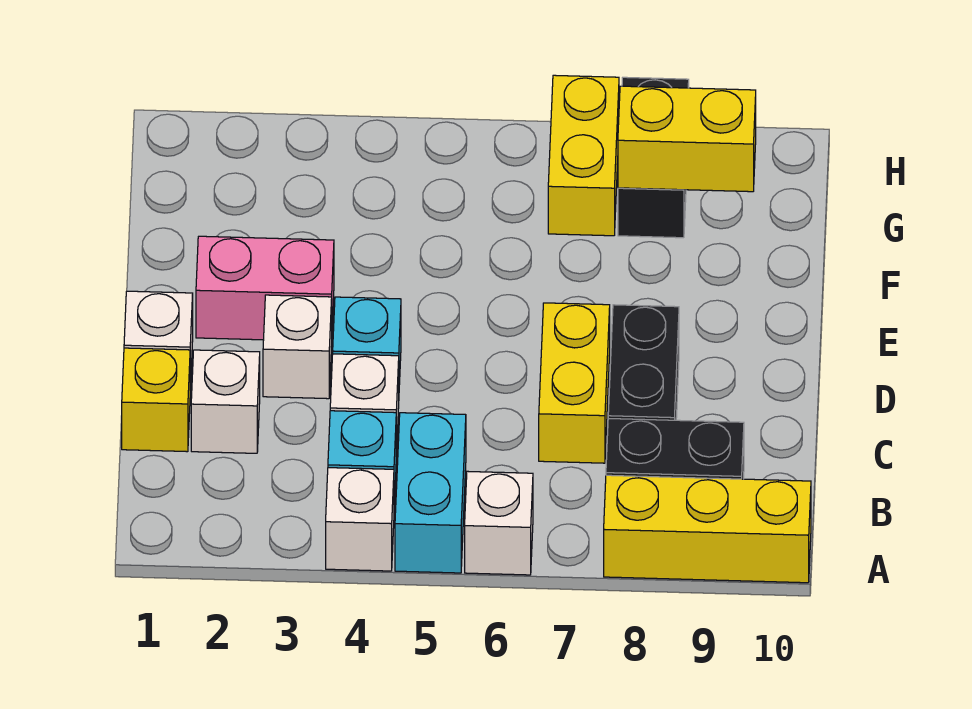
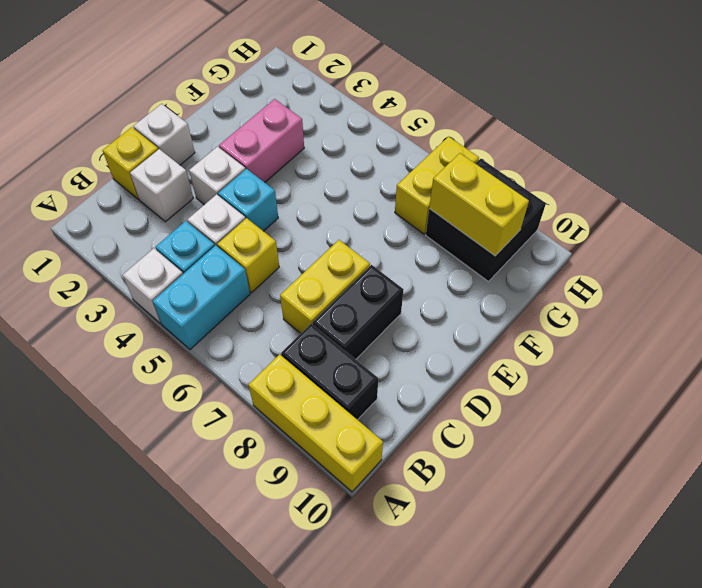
white 1x1 brick [465,471,533,575] -> none
none -> yellow 1x1 brick [217,218,279,293]
pink 1x2 brick [196,236,334,340] -> pink 1x2 brick turned to [219,99,304,182]
black 1x2 brick [618,77,689,238] -> black 2x2 brick [426,159,546,282]

